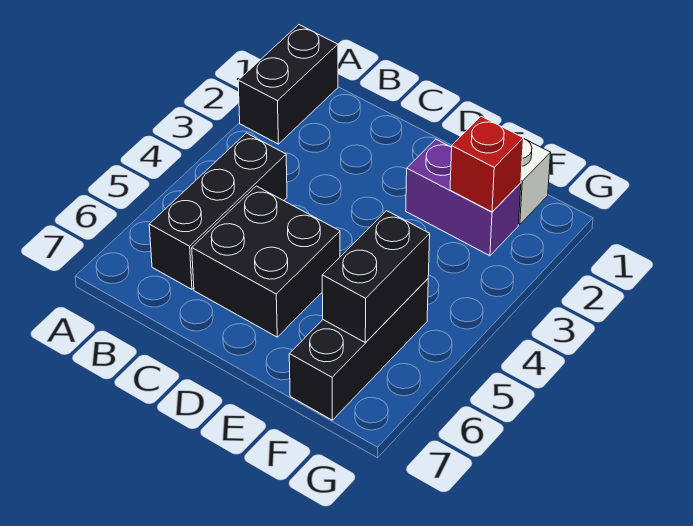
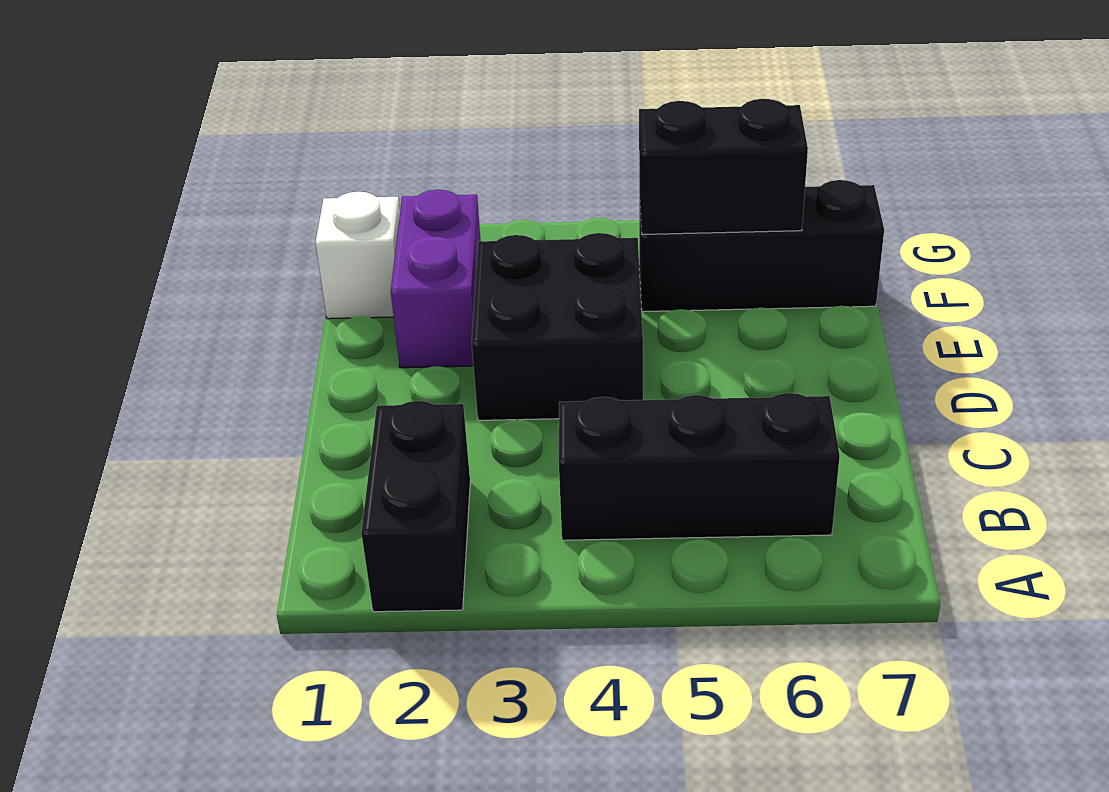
black 1x2 brick [238,25,338,144] -> black 1x2 brick turned to [361,401,470,612]
black 2x2 brick [192,186,340,337] -> black 2x2 brick moved to [472,233,643,420]
red 1x1 brick [450,116,523,212] -> none

